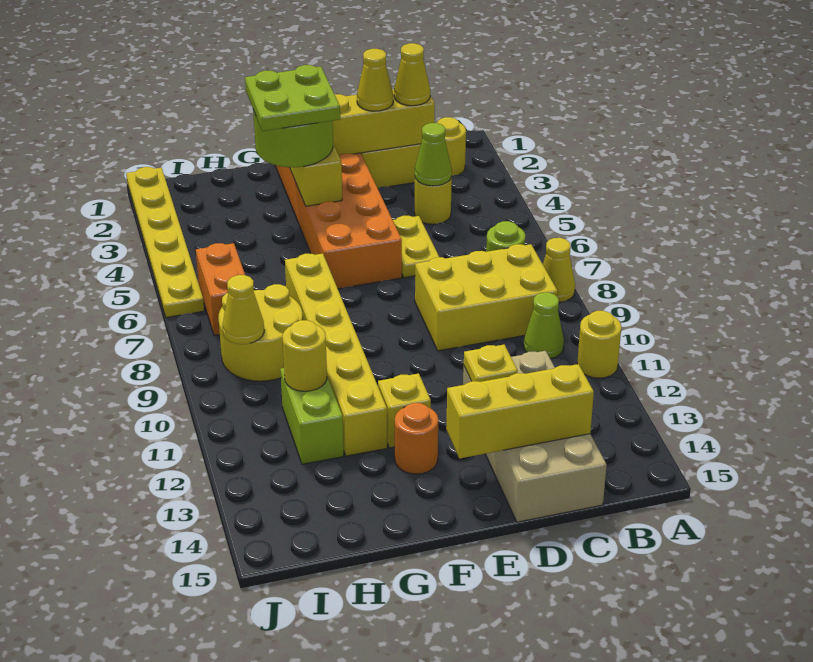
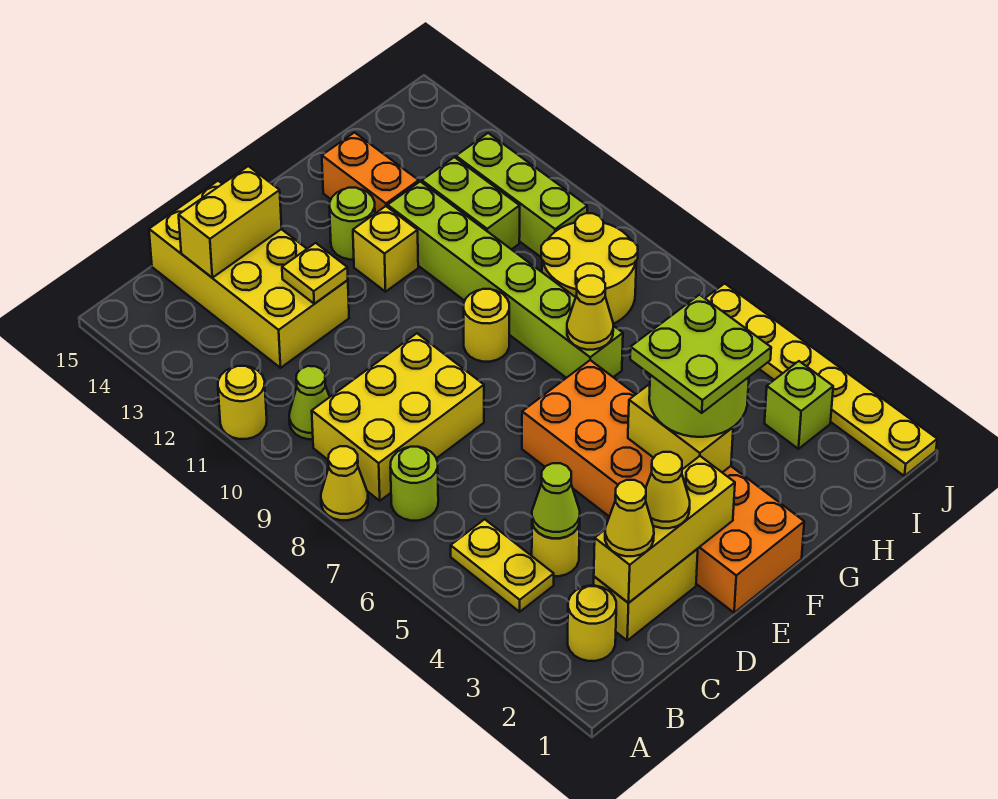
tan 2x4 brick [463,351,607,522] -> yellow 2x4 brick [149,181,349,368]
yellow 1x3 brick [446,364,594,459] -> yellow 1x2 brick [179,166,282,278]
yellow 1x2 plate [393,216,439,278] -> yellow 1x2 plate moved to [451,519,554,612]
orange 1x1 round brick [395,403,438,474] -> lime 1x1 round brick [329,188,375,260]
yellow 1x6 brick [285,254,387,456] -> lime 1x6 brick [388,182,623,378]
yellow 1x1 round brick [282,320,327,391] -> yellow 1x1 round brick moved to [464,289,509,362]
none -> lime 1x1 brick [764,361,833,449]
orange 1x2 brick [196,243,245,335] -> orange 1x2 brick moved to [322,133,419,213]
yellow 1x1 cone [223,275,264,344] -> yellow 1x1 cone moved to [567,276,613,350]
none -> lime 1x3 brick [456,133,587,257]

